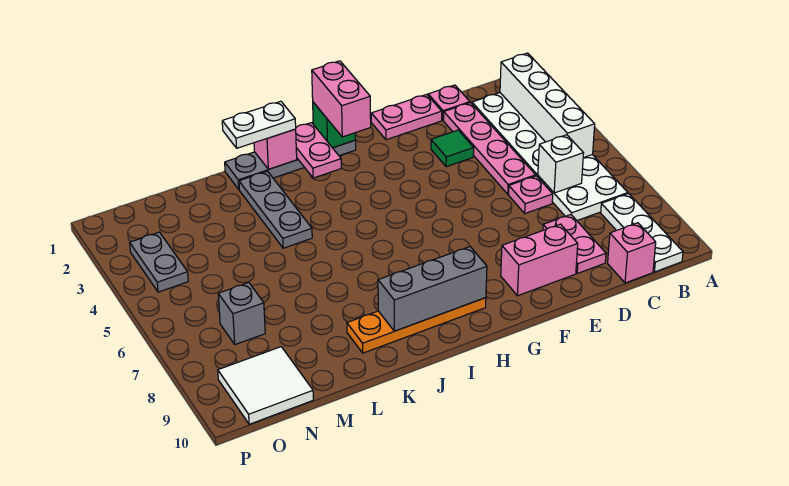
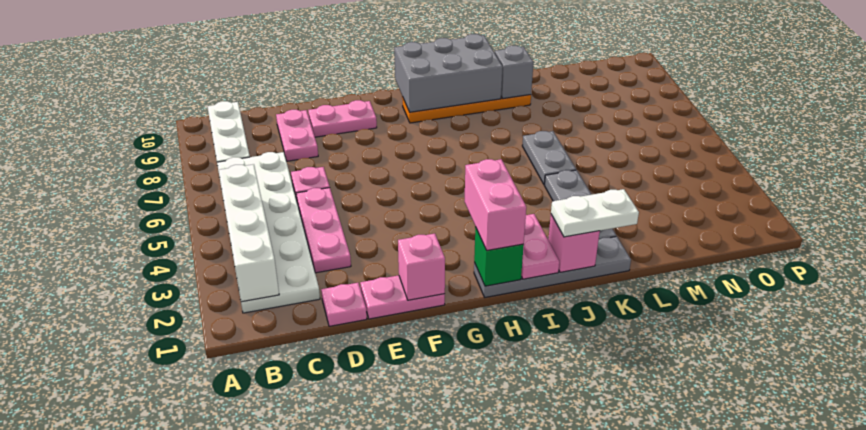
white 1x1 brick [538,135,583,193] -> none
pink 1x1 brick [608,223,656,283] -> pink 1x1 brick moved to [398,234,445,300]
pink 1x4 plate [444,103,536,194] -> pink 1x3 plate [296,188,351,273]
green 1x1 tile [431,130,474,167] -> none
pink 1x2 brick [501,224,578,296] -> pink 1x2 plate [308,100,377,137]
grey 1x3 brick [378,246,487,331] -> grey 2x3 brick [394,34,503,112]
grey 1x1 brick [218,283,265,345] -> grey 1x1 brick moved to [495,45,533,99]
white 2x2 tile [218,347,313,424] -> none
grey 1x2 plate [130,232,188,292] -> grey 1x2 plate moved to [522,131,576,185]

